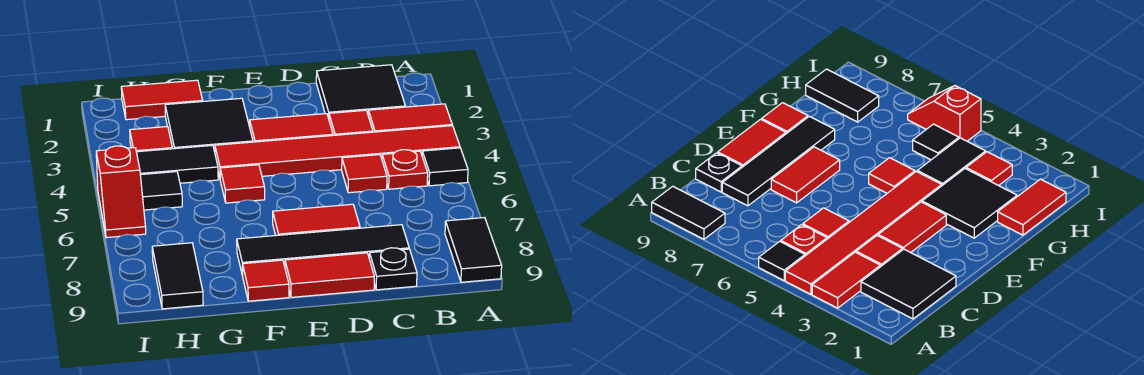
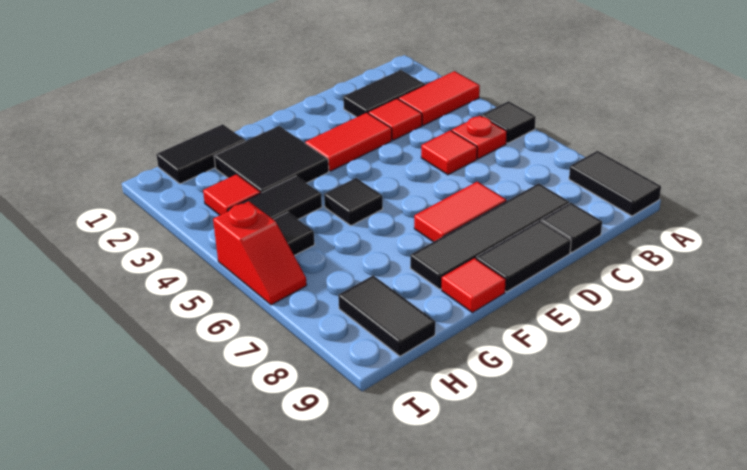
red 1x6 tile [215,126,460,177] -> none
black 2x2 tile [316,65,406,118] -> black 1x2 tile [343,70,425,117]
black 1x1 plate [369,248,417,290] -> black 1x1 tile [541,203,602,253]
red 1x2 tile [285,253,374,297] -> black 1x2 tile [476,220,571,292]
red 1x1 tile [220,165,265,203] -> black 1x1 tile [324,178,383,226]
red 1x2 tile [121,80,203,120] -> black 1x2 tile [156,124,245,184]

